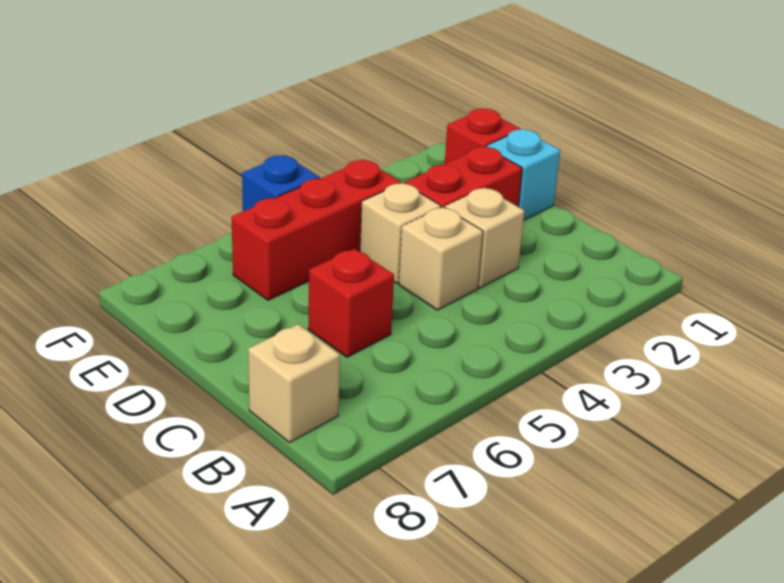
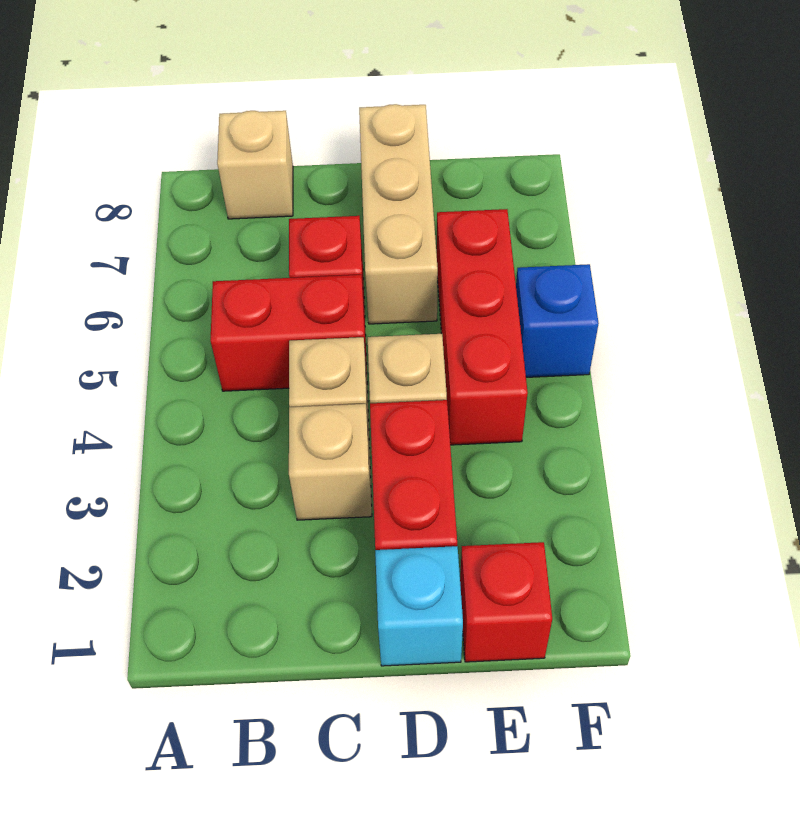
none -> red 1x2 brick [210,275,367,391]
none -> tan 1x3 brick [359,104,438,324]

